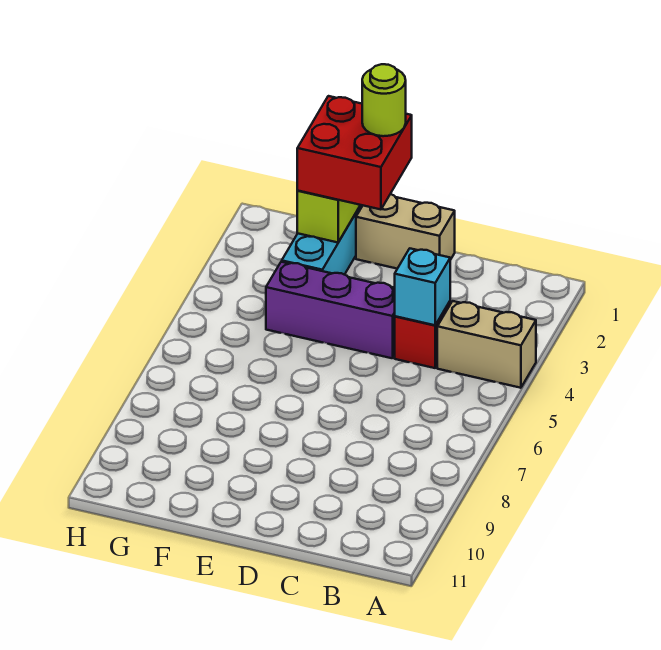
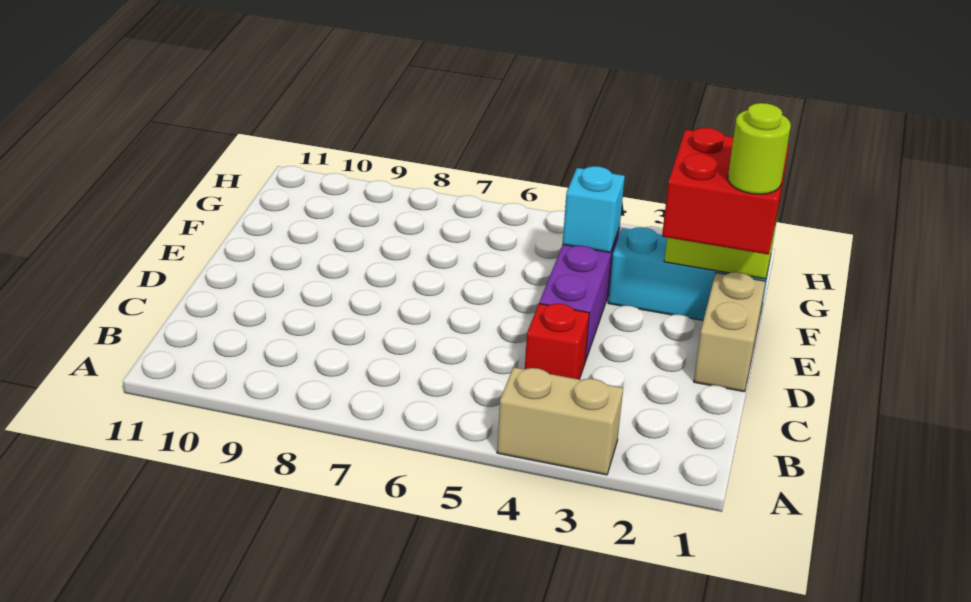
tan 1x2 brick [437,301,536,388] -> tan 1x2 brick turned to [497,367,623,475]
cyan 1x1 brick [395,249,450,325] -> cyan 1x1 brick moved to [563,166,625,253]

